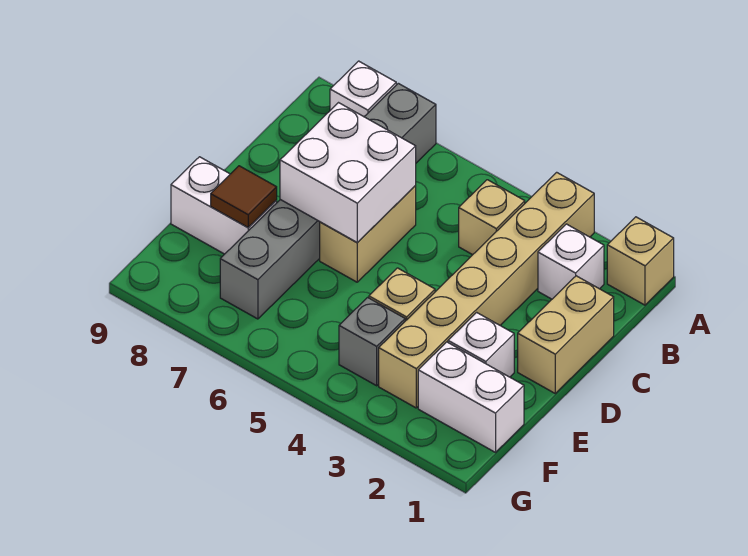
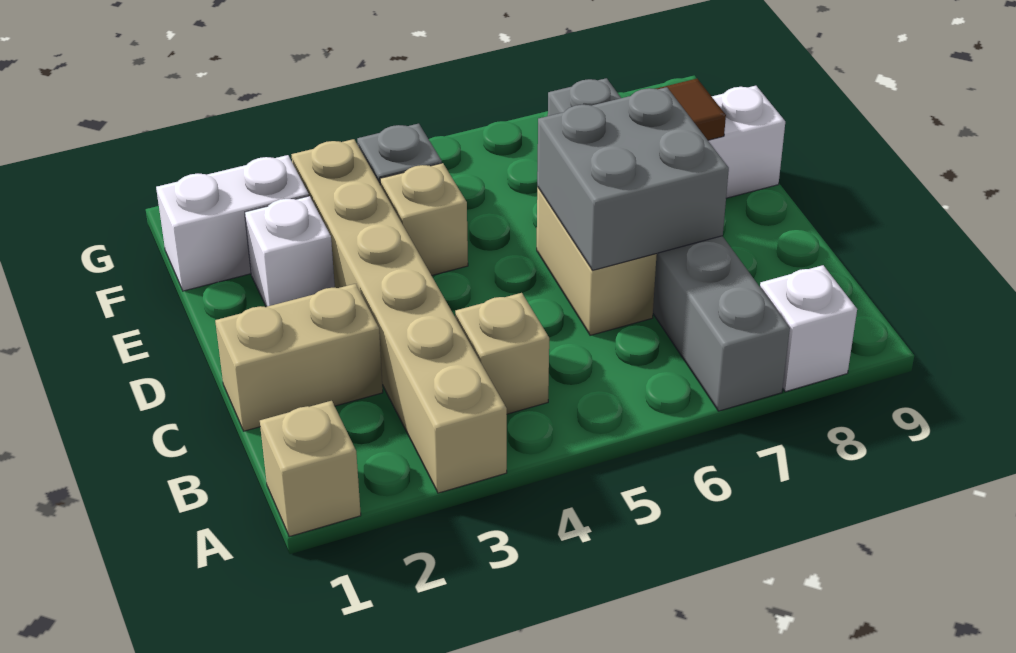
white 1x1 brick [538,224,604,299] -> none
tan 1x2 brick [518,276,614,393] -> tan 1x2 brick turned to [215,284,383,431]
white 2x2 brick [280,103,416,243] -> grey 2x2 brick [537,87,729,270]

